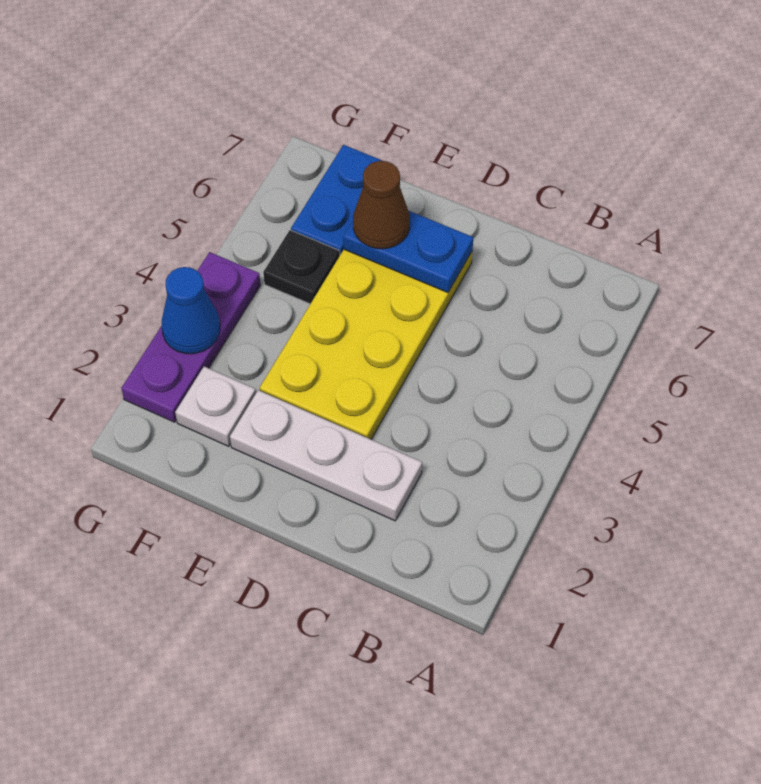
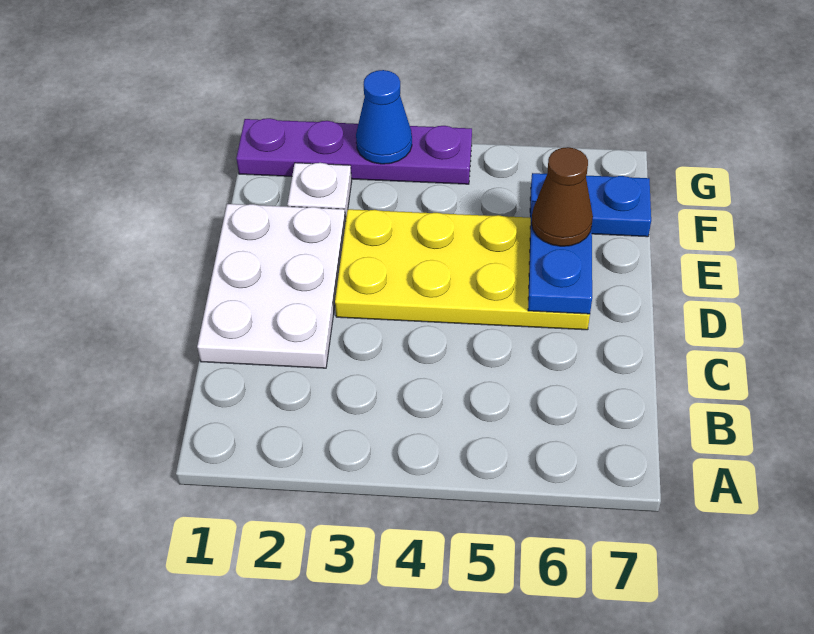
white 1x3 plate [230,390,422,521] -> white 2x3 plate [197,204,346,368]
black 1x1 plate [263,230,340,304] -> none
purple 1x3 plate [121,252,260,422] -> purple 1x4 plate [236,118,472,184]

